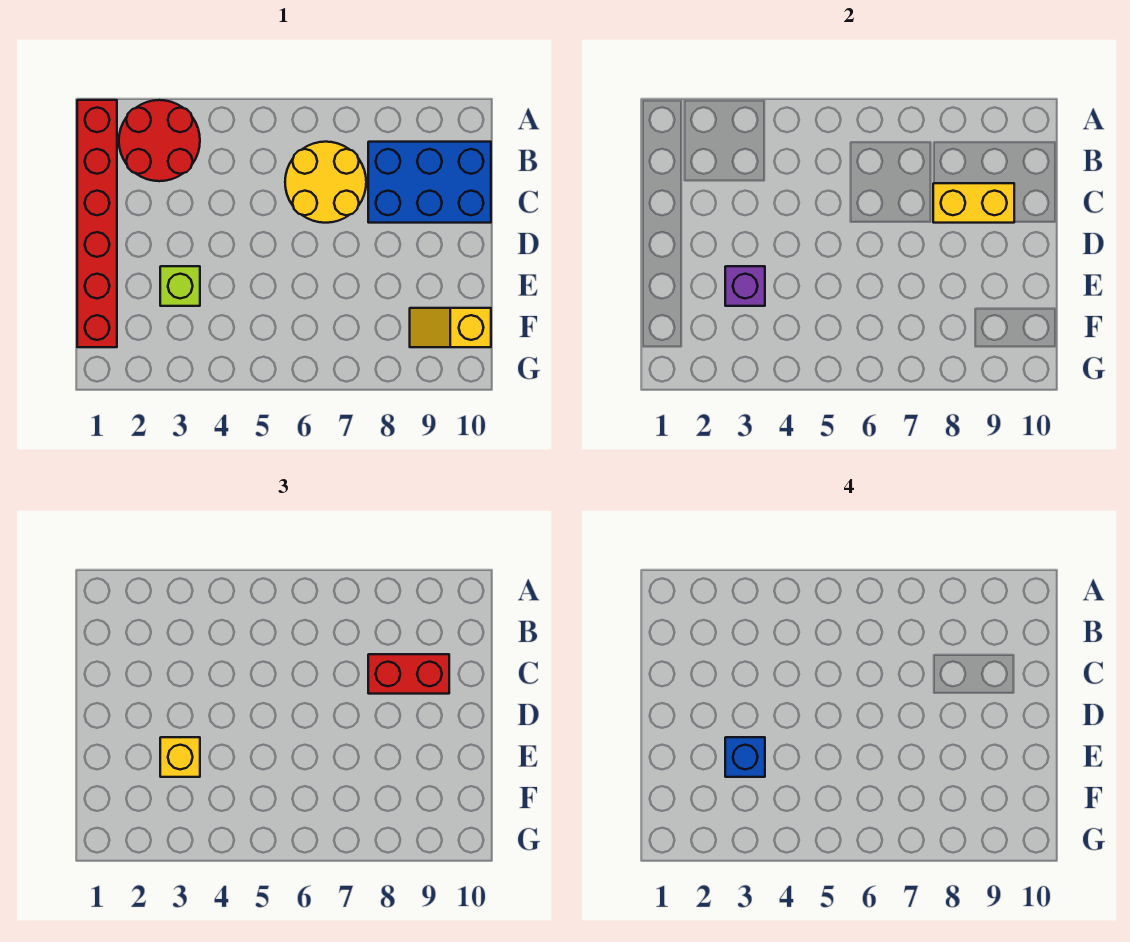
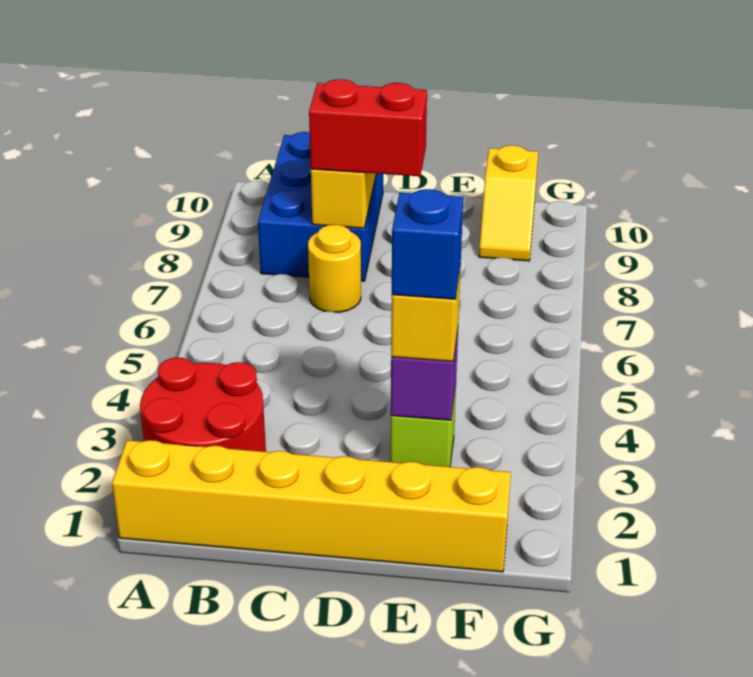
red 1x6 brick [77,100,117,347] -> yellow 1x6 brick [112,440,511,572]
yellow 2x2 round brick [285,142,366,223] -> yellow 1x1 round brick [308,224,361,312]
red 1x2 brick [368,654,449,694] -> red 1x2 brick turned to [309,79,427,176]

